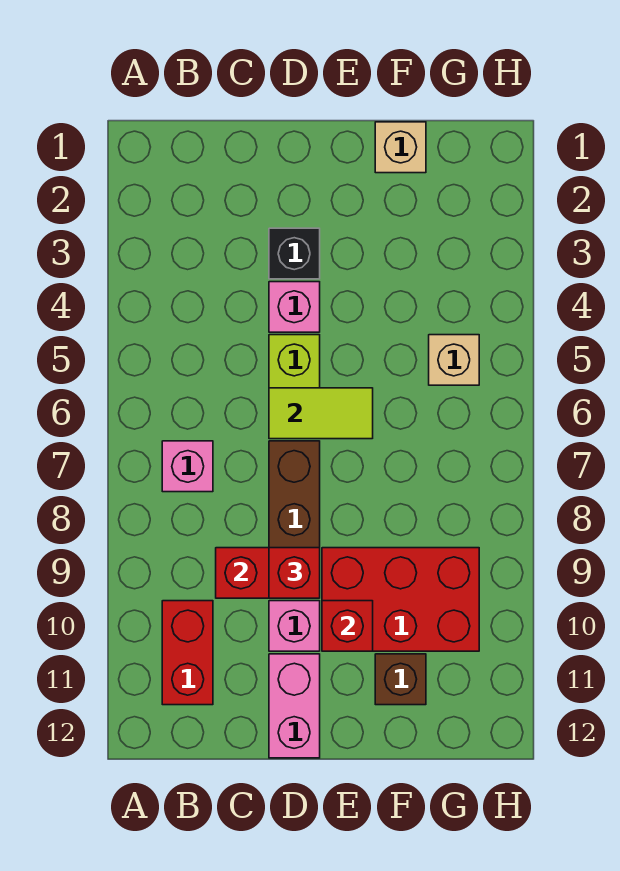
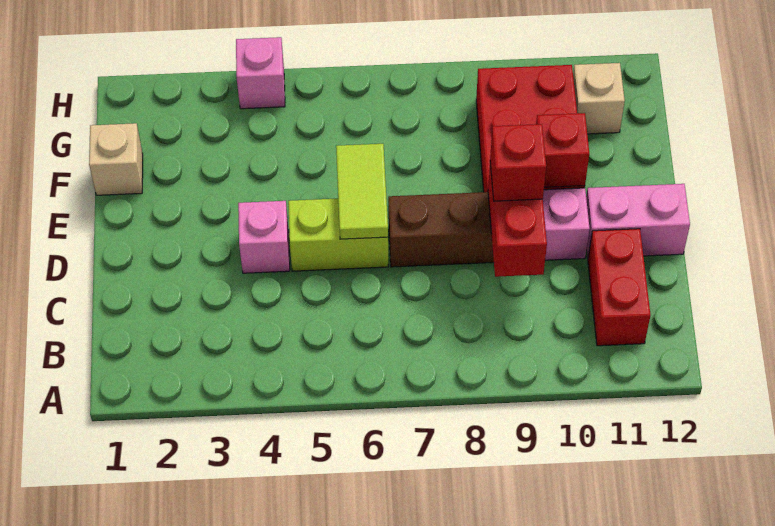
pink 1x1 brick [162,441,213,492] -> pink 1x1 brick moved to [236,37,285,109]
red 1x2 brick [162,601,213,705] -> red 1x2 brick turned to [588,229,650,346]
black 1x1 brick [269,228,320,279] -> none
brown 1x1 brick [375,654,426,705] -> none
tan 1x1 brick [429,335,479,385] -> tan 1x1 brick moved to [573,63,625,134]

